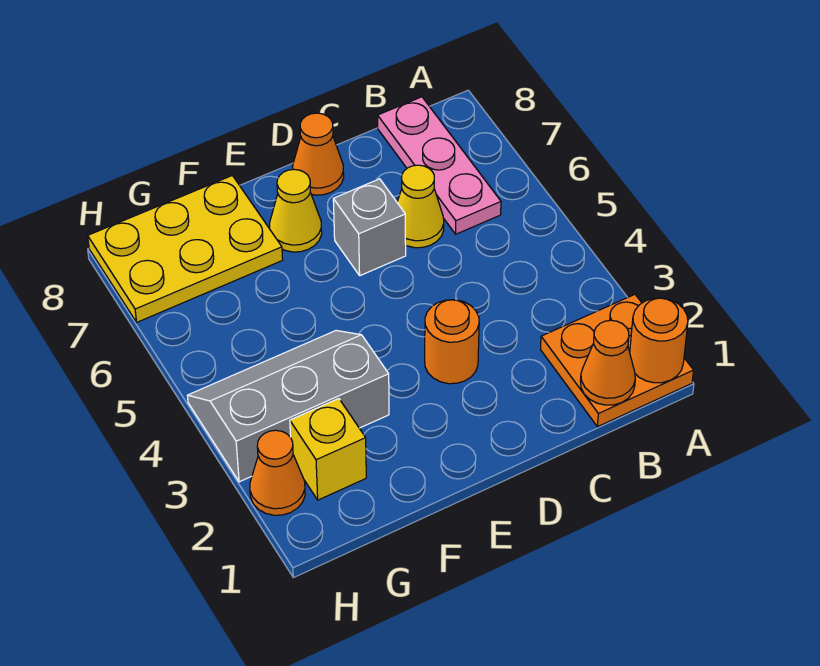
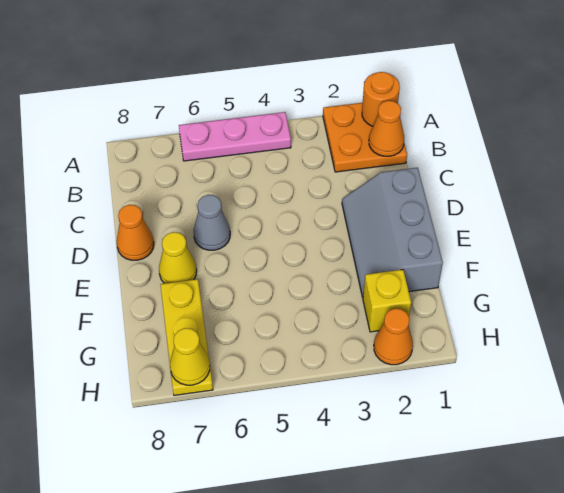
pink 1x3 plate [378,97,501,234] -> pink 1x3 plate moved to [179,112,291,161]
yellow 1x1 cone [397,165,444,248] -> yellow 1x1 cone moved to [170,328,210,385]
orange 1x1 round brick [425,300,479,384] -> none
grey 1x1 brick [333,179,406,276] -> grey 1x1 cone [194,195,230,250]
grey 2x3 slope [187,331,389,482] -> grey 2x3 slope moved to [342,168,443,297]
yellow 2x3 plate [88,176,283,322] -> yellow 1x3 plate [160,279,213,395]

